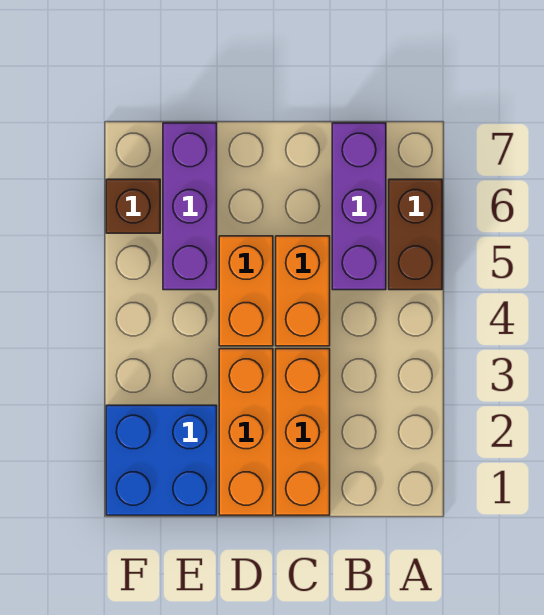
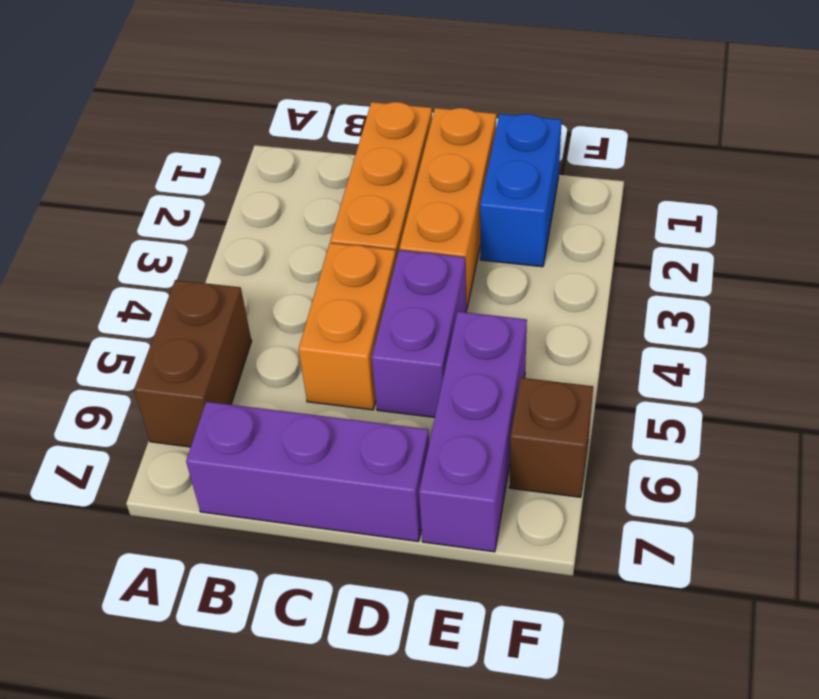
purple 1x3 brick [332,123,386,290] -> purple 1x3 brick turned to [186,402,429,542]
orange 1x2 brick [219,236,273,346] -> purple 1x2 brick [372,250,466,417]
blue 2x2 brick [106,405,217,515] -> blue 1x2 brick [480,114,562,267]

